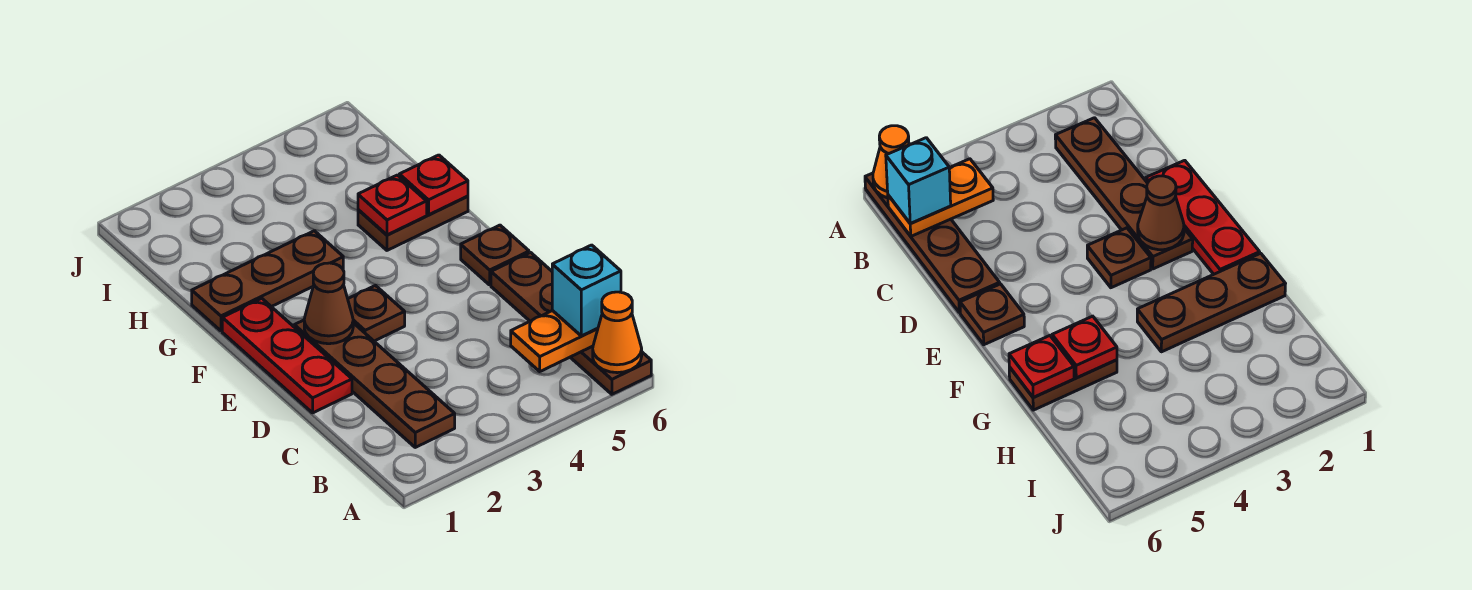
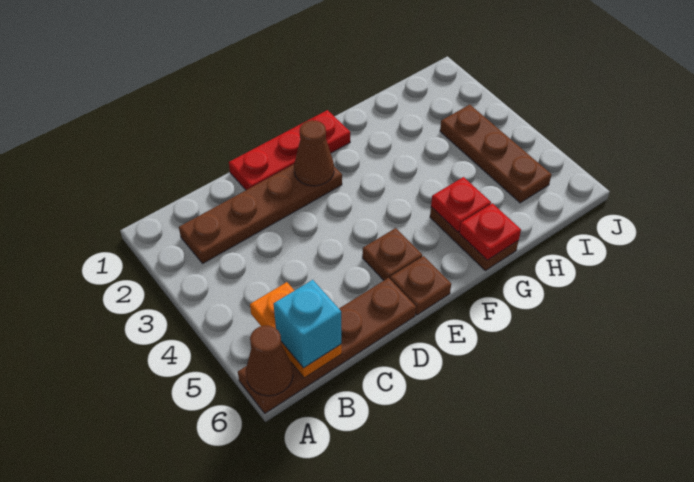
orange 1x1 cone [593,292,642,373] -> brown 1x1 cone [246,326,293,396]
brown 1x1 plate [348,286,405,341] -> brown 1x1 plate moved to [362,228,422,280]
brown 1x3 plate [192,231,343,331] -> brown 1x3 plate moved to [440,105,552,203]

